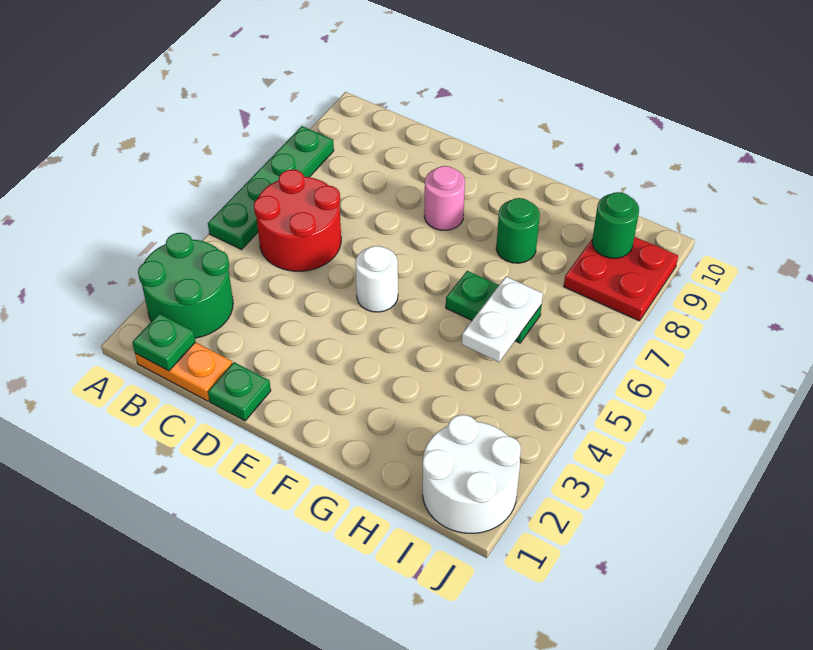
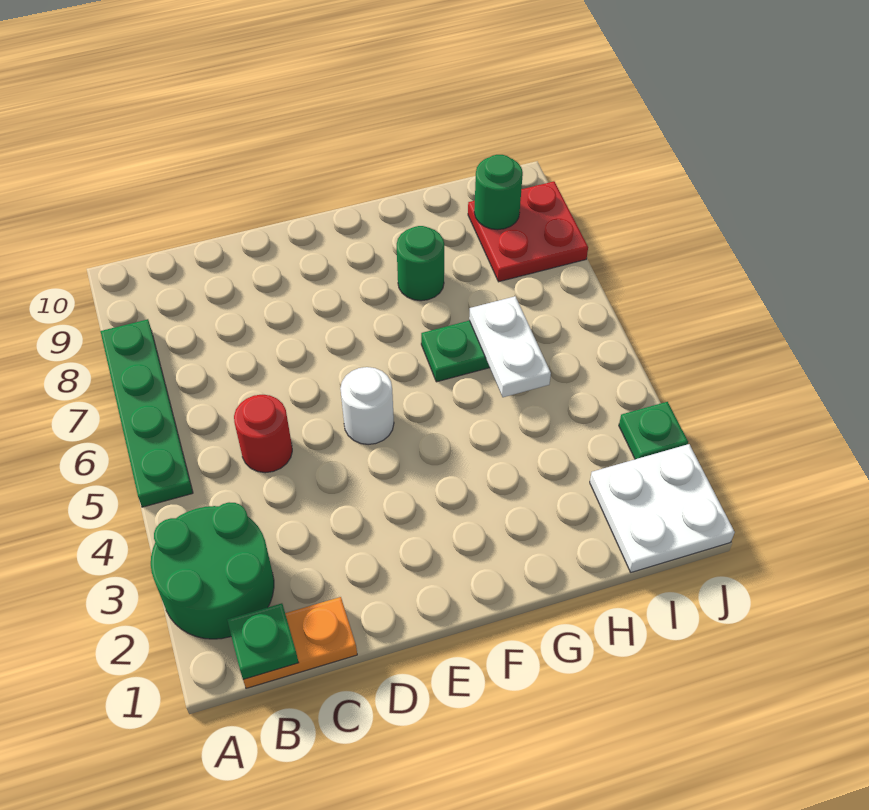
red 2x2 round brick [254,170,341,271] -> red 1x1 round brick [234,395,292,473]
green 1x1 plate [208,362,271,421] -> green 1x1 plate moved to [619,402,688,459]
pink 1x1 round brick [424,166,465,230] -> none
white 2x2 round brick [423,415,521,533] -> white 2x2 plate [590,444,735,572]

